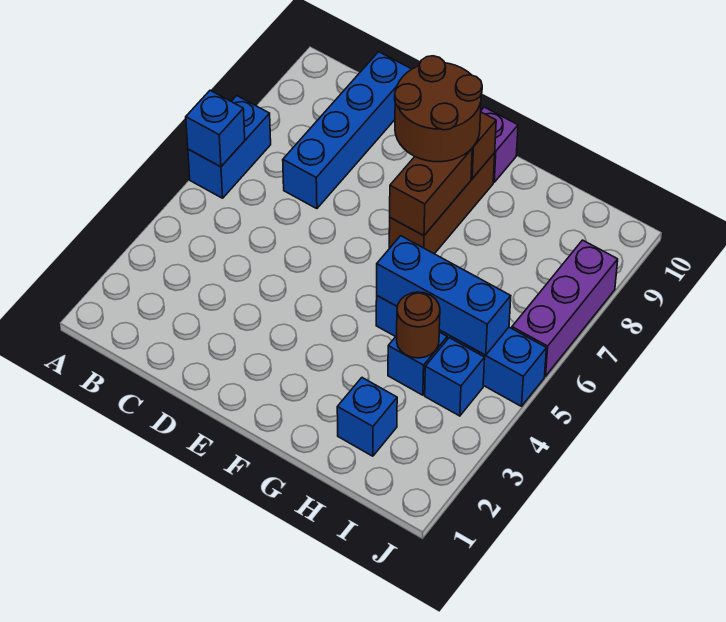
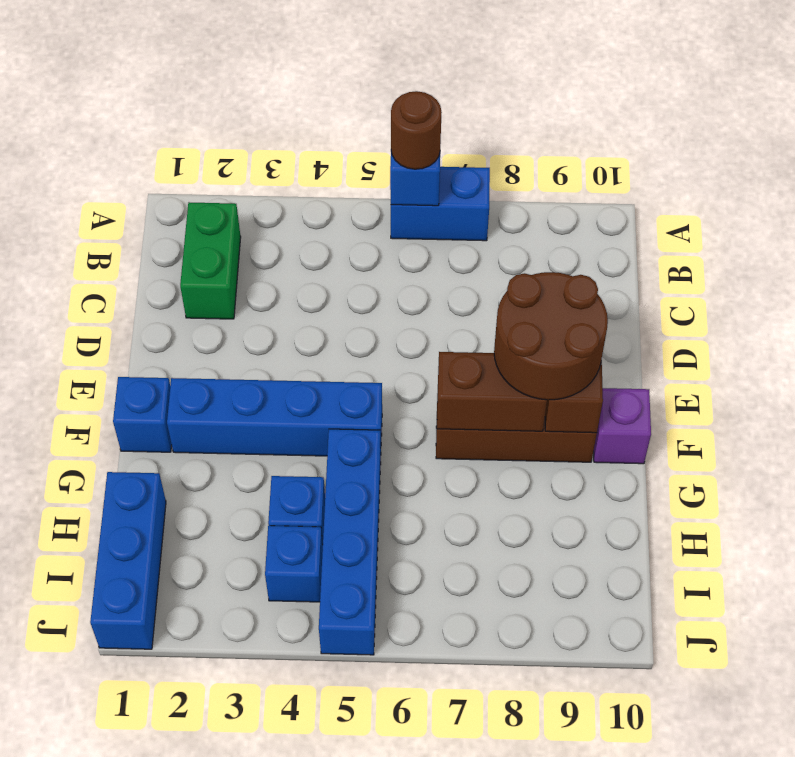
none -> green 1x2 brick [180,202,241,319]
blue 1x4 brick [283,52,411,209] -> blue 1x4 brick moved to [167,378,382,456]
blue 1x3 brick [377,236,511,355] -> blue 1x3 brick moved to [90,472,166,649]
blue 1x1 brick [337,378,397,456] -> blue 1x1 brick moved to [113,377,172,452]
brown 1x1 round brick [397,292,440,358] -> brown 1x1 round brick moved to [391,91,442,169]
purple 1x3 brick [512,240,618,376] -> none

